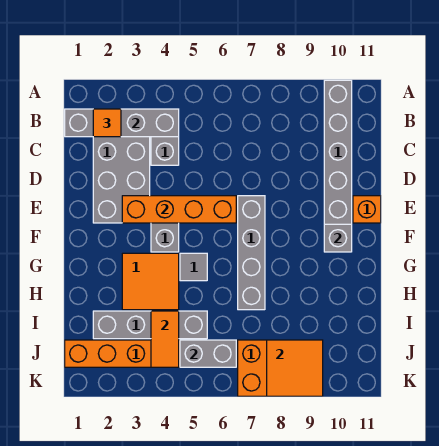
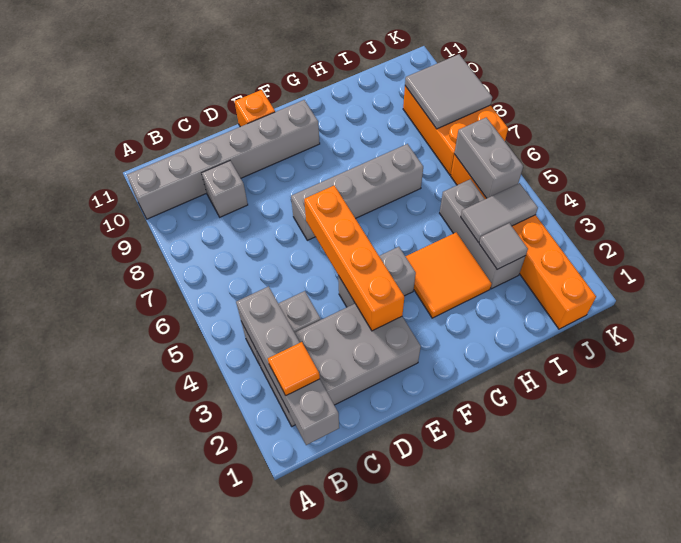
grey 1x1 brick [324,224,352,252] -> grey 1x1 brick moved to [202,161,248,217]
grey 1x1 tile [180,253,207,281] -> grey 1x1 tile moved to [479,223,528,269]
grey 1x4 brick [93,311,207,339] -> grey 1x3 brick [440,179,525,289]
orange 1x2 tile [151,311,179,367] -> grey 1x2 tile [461,183,538,242]
orange 2x2 tile [267,340,323,396] -> grey 2x2 tile [405,54,492,129]

